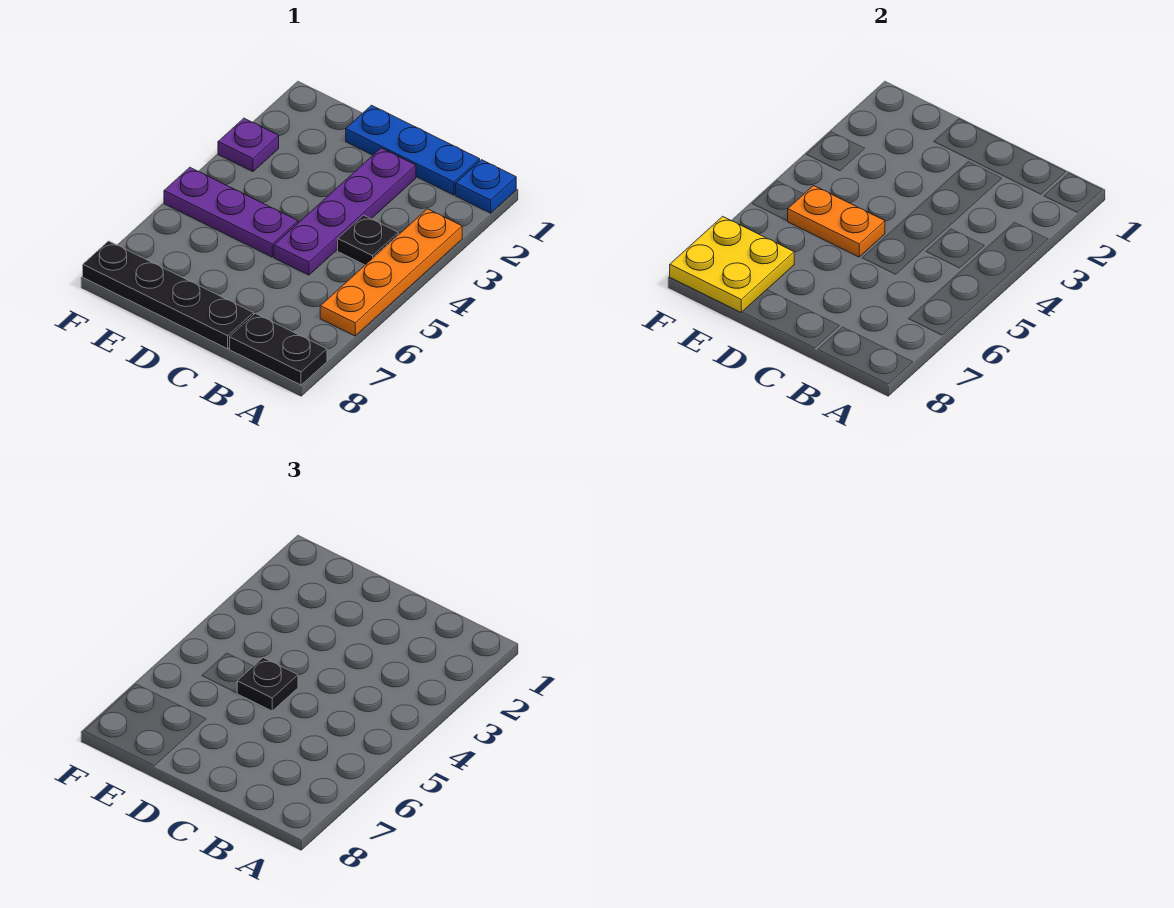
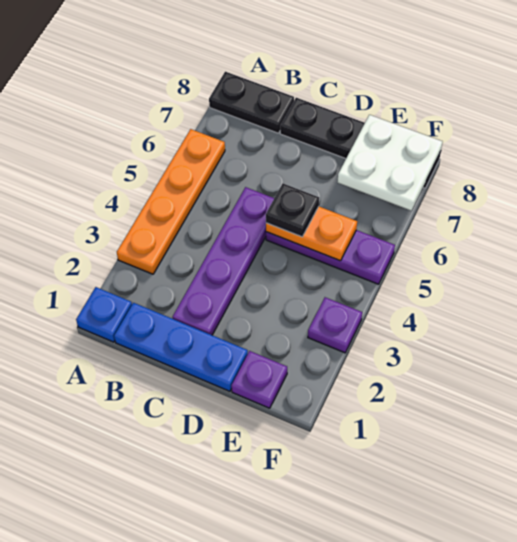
black 1x1 plate [338,215,398,265] -> none
none -> purple 1x1 plate [231,351,287,408]
yellow 2x2 plate [670,216,794,312] -> white 2x2 plate [338,115,443,211]

